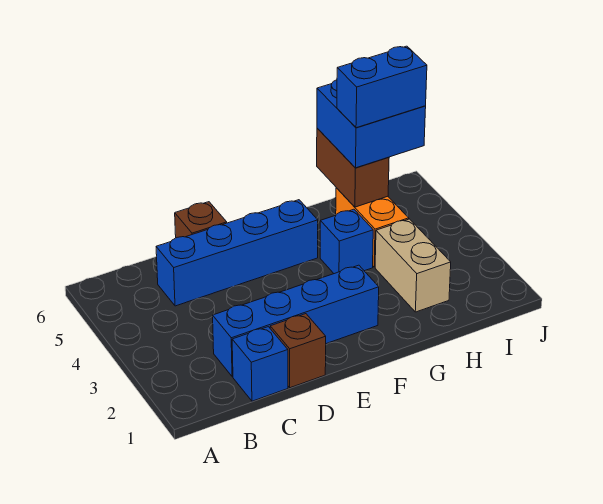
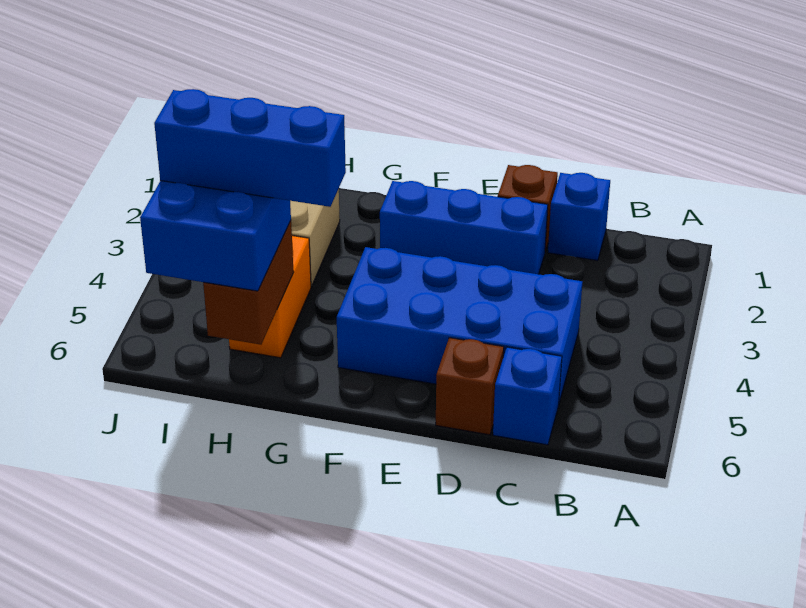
blue 1x4 brick [213,265,379,377] -> blue 1x3 brick [380,181,548,274]
blue 1x4 brick [156,200,318,306] -> blue 2x4 brick [337,247,582,403]
blue 1x1 brick [320,209,373,274] -> blue 1x1 brick moved to [493,347,562,445]
blue 1x2 brick [337,46,427,128] -> blue 1x3 brick [154,89,346,207]

